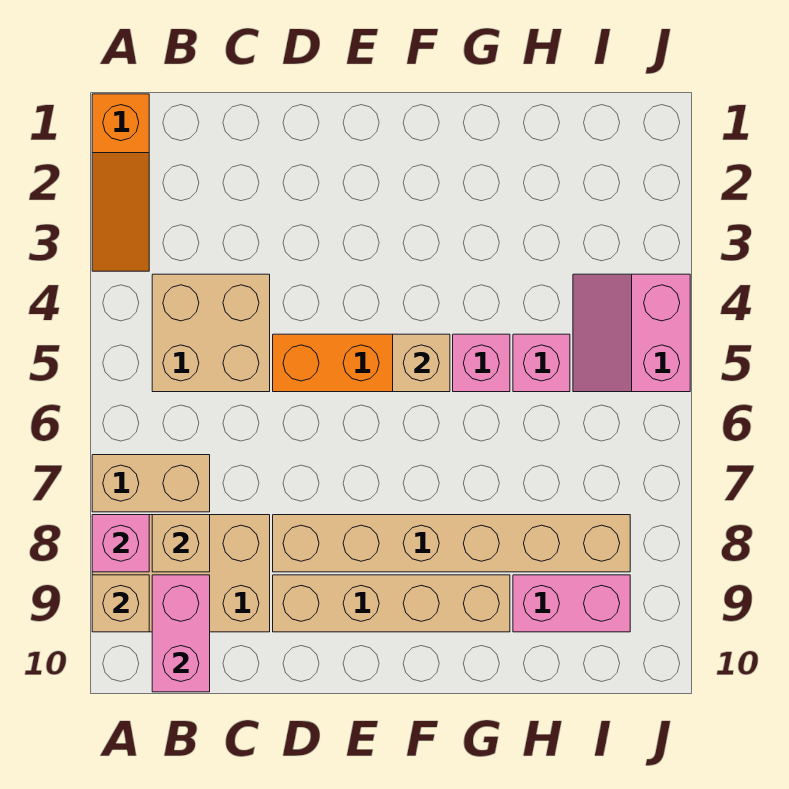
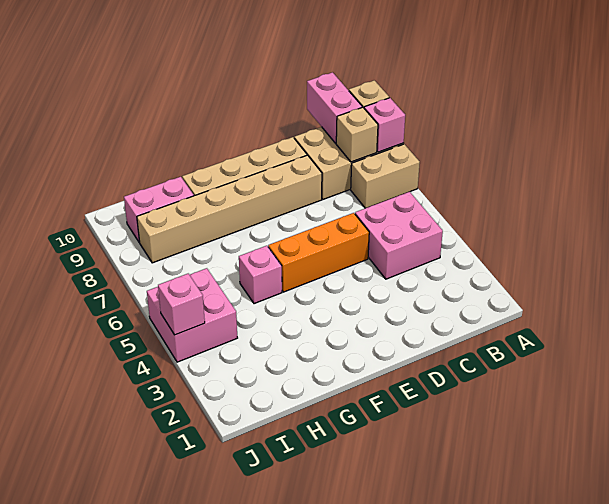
orange 1x3 slope [92,94,149,271] -> none
tan 2x2 brick [152,274,270,392] -> pink 2x2 brick [355,192,443,279]
tan 1x1 brick [393,334,450,392] -> none
pink 1x1 brick [513,334,570,392] -> pink 1x1 brick moved to [158,274,205,335]
pink 2x2 slope [573,274,690,392] -> pink 2x2 brick [147,268,237,362]

